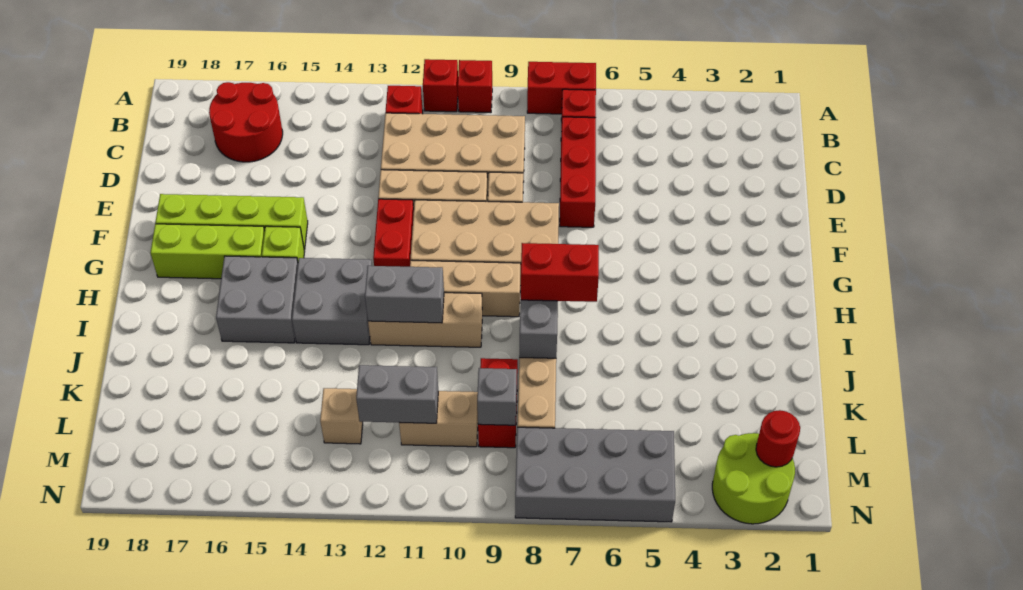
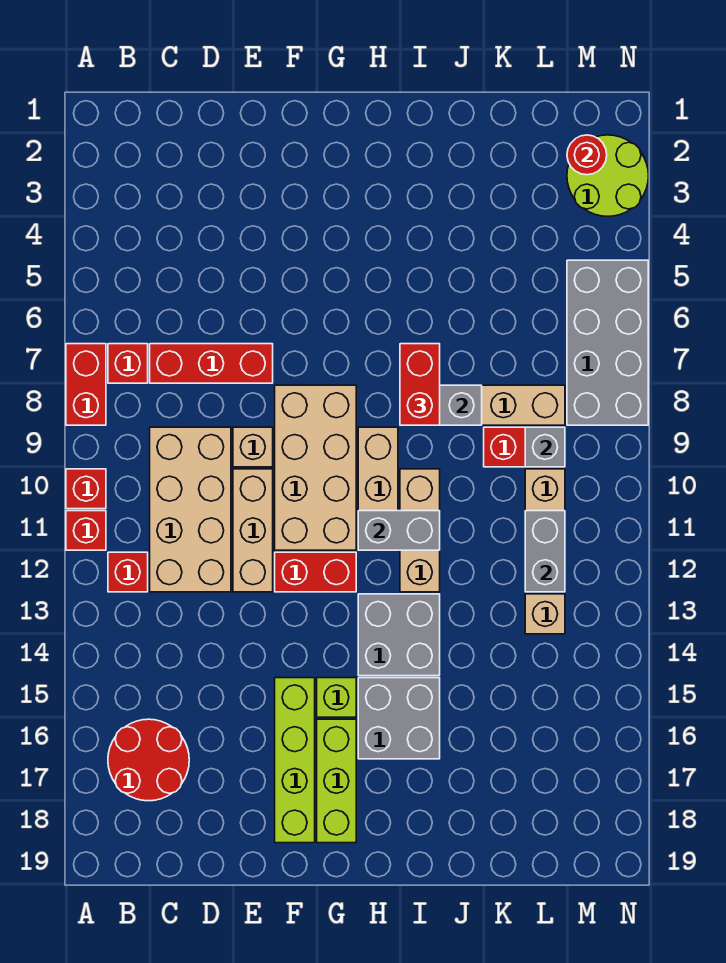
grey 1x2 brick [365,266,444,323] -> grey 1x2 brick turned to [358,511,440,550]

